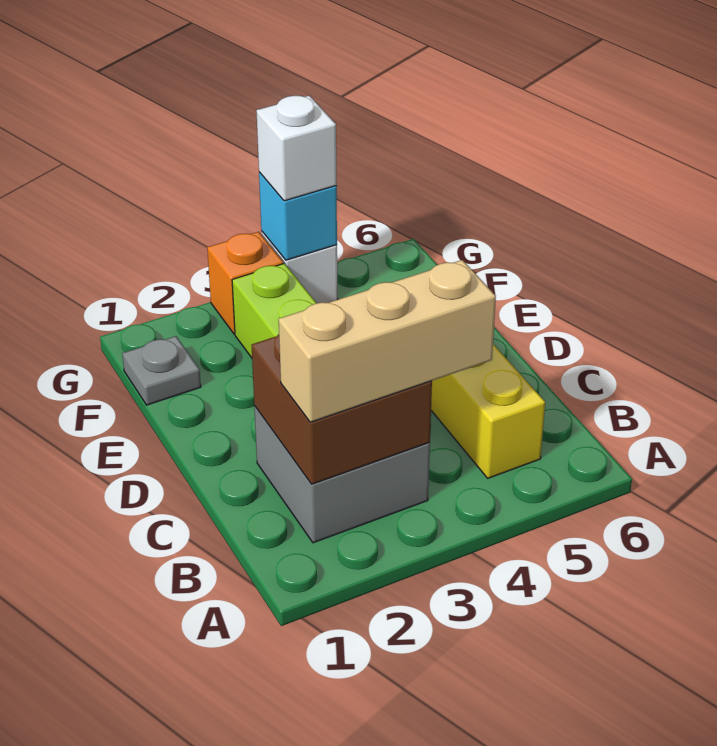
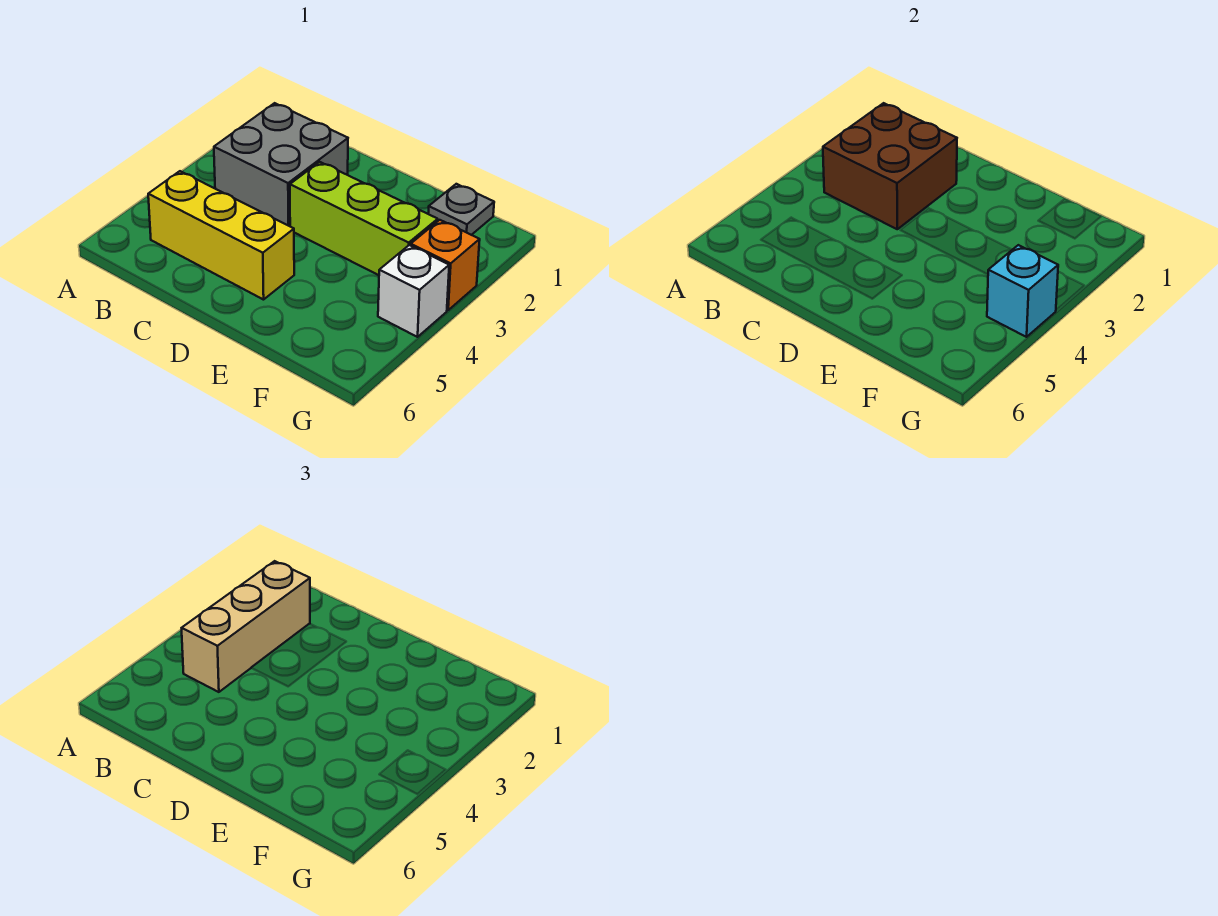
white 1x1 brick [256,96,337,201] -> none

